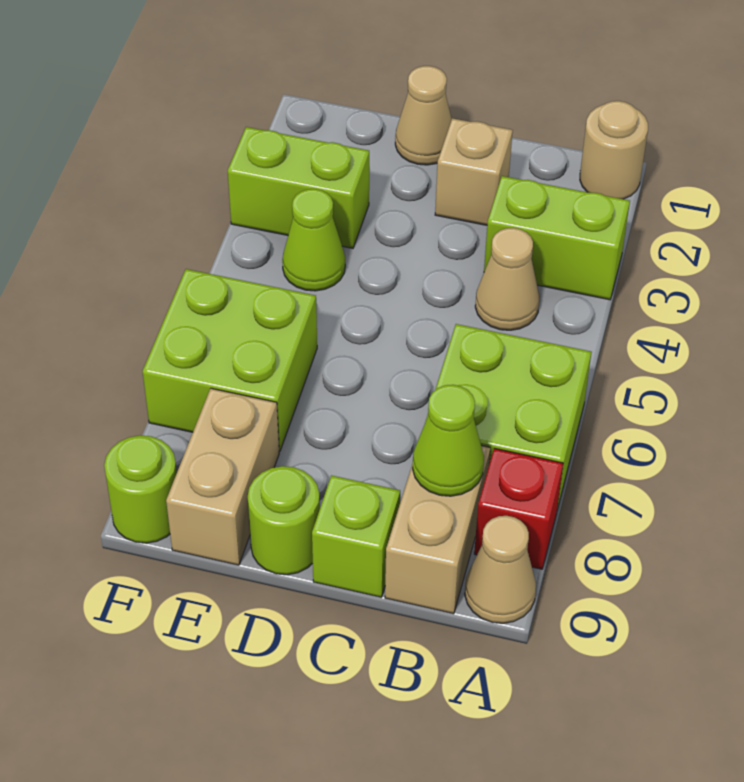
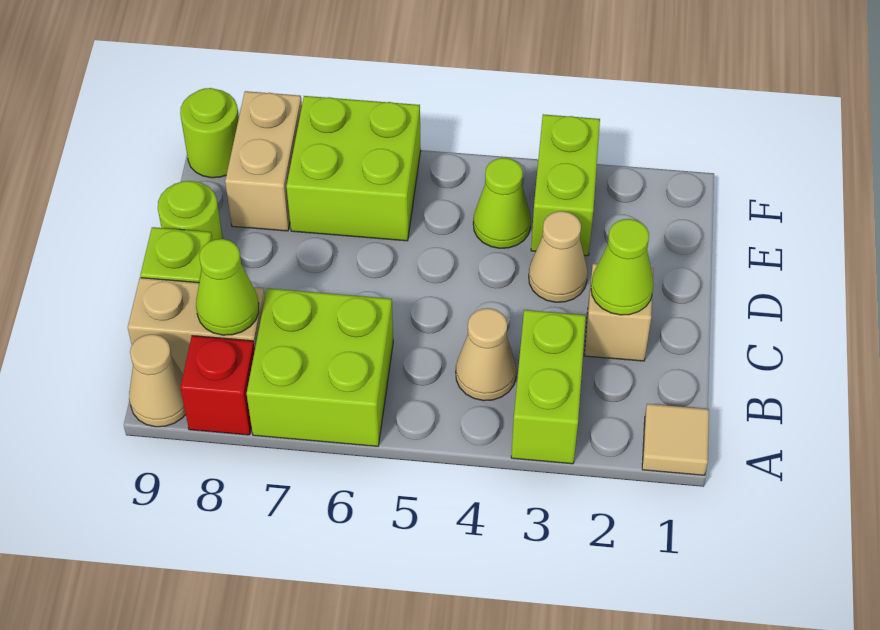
tan 1x1 round brick [580,101,648,199] -> tan 1x1 tile [642,404,709,475]
none -> lime 1x1 cone [591,219,654,315]
tan 1x1 cone [395,66,452,165] -> tan 1x1 cone moved to [529,211,588,302]
tan 1x2 brick [166,388,279,565] -> tan 1x2 brick turned to [225,91,302,231]

